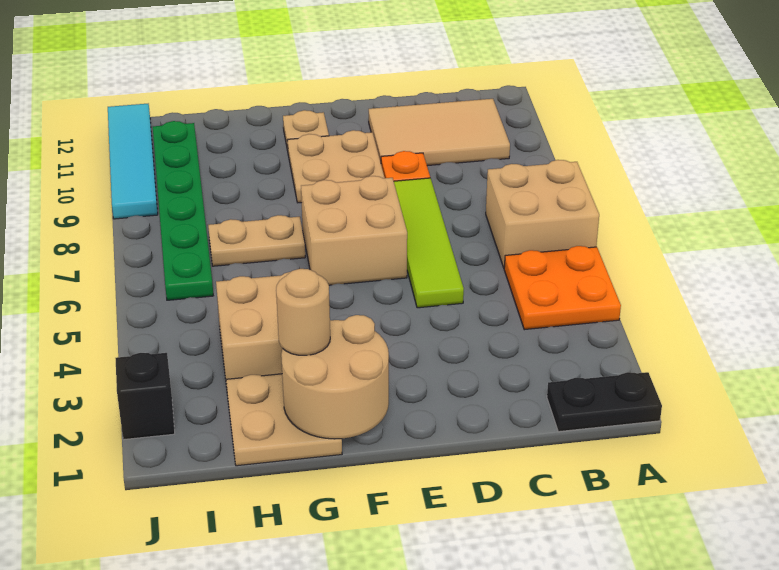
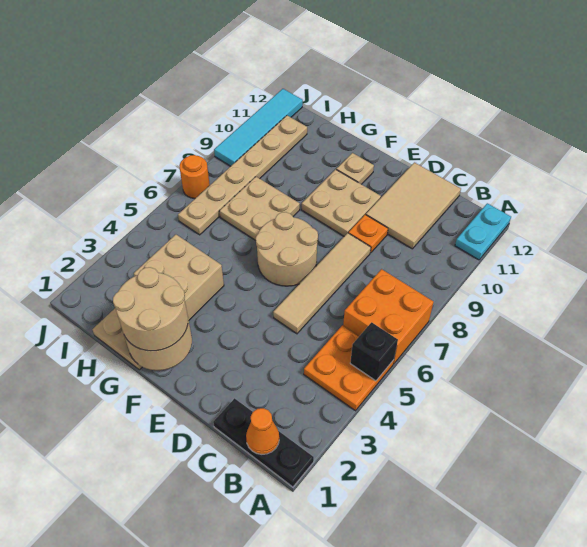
black 1x2 plate [547,372,662,432] -> black 1x3 plate [213,398,314,487]
tan 2x2 brick [486,160,599,268] -> orange 2x2 brick [343,269,434,364]
none -> cyan 1x2 plate [455,203,511,260]
none -> orange 1x1 cone [246,408,279,454]
tan 2x3 tile [369,99,510,166] -> tan 2x3 tile turned to [366,163,461,249]
lime 1x4 tile [394,178,464,308] -> tan 1x4 tile [273,233,371,334]
tan 2x2 brick [301,176,407,285] -> tan 2x2 round brick [256,212,318,286]
tan 1x1 round brick [276,269,330,355] -> tan 2x2 round brick [113,267,188,351]
tan 1x2 plate [208,215,305,266] -> tan 2x2 plate [219,177,300,241]
green 1x6 plate [153,121,213,300] -> tan 1x6 plate [178,116,307,235]
black 1x1 brick [115,353,175,440] -> black 1x1 brick moved to [350,322,398,381]
none -> orange 1x1 round brick [179,155,210,199]

